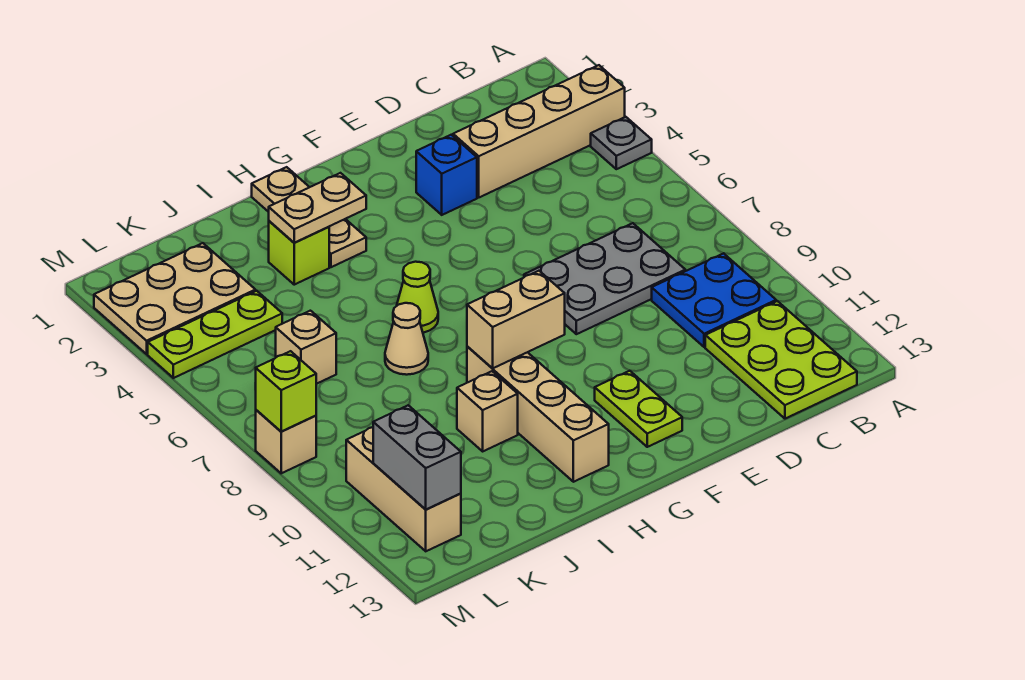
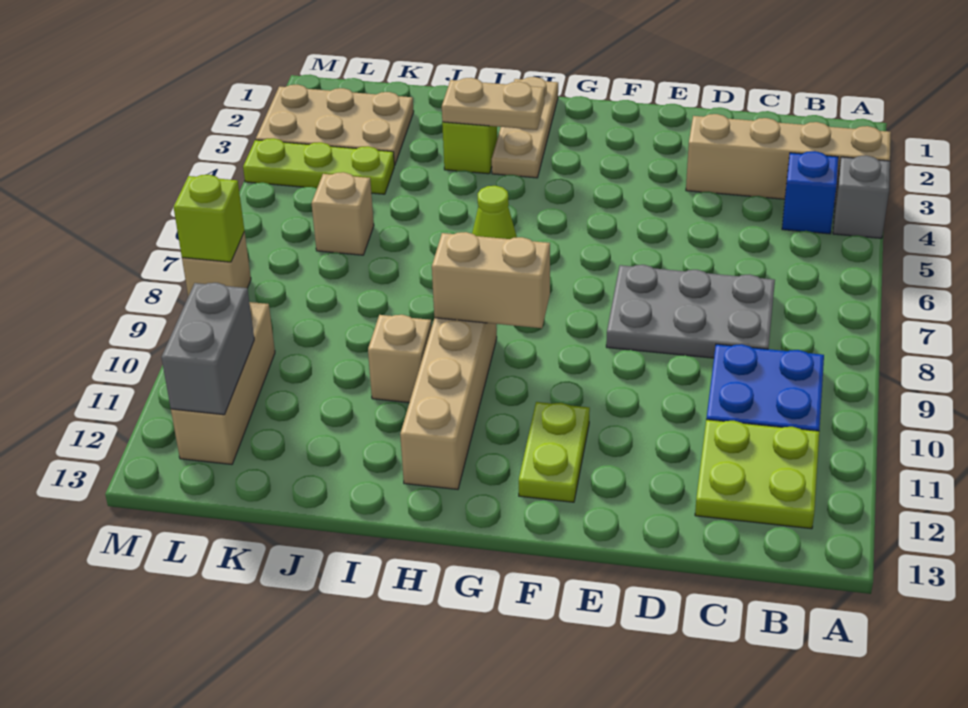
grey 1x1 plate [591,117,652,169] -> grey 1x1 brick [833,155,890,238]
lime 2x3 plate [705,301,857,419] -> lime 2x2 plate [695,420,819,529]
blue 1x1 brick [416,135,477,215] -> blue 1x1 brick moved to [782,151,838,234]
tan 1x1 cone [385,303,428,375] -> none

